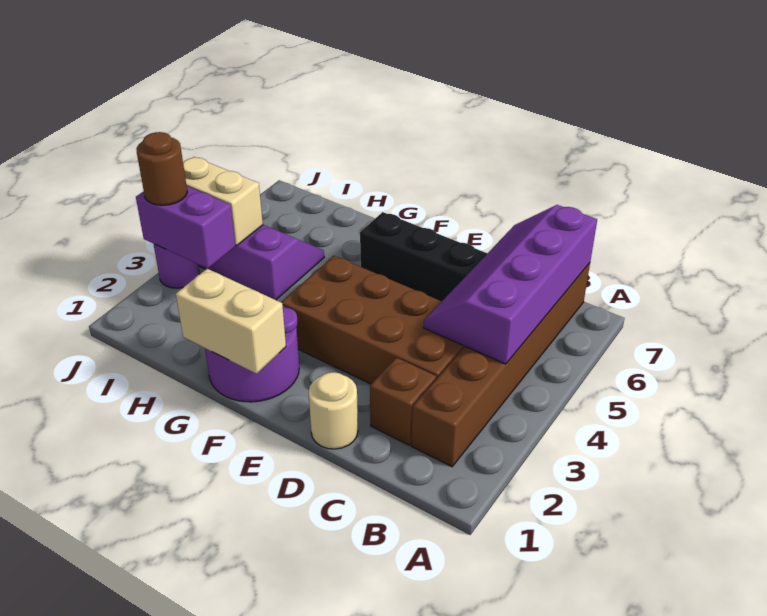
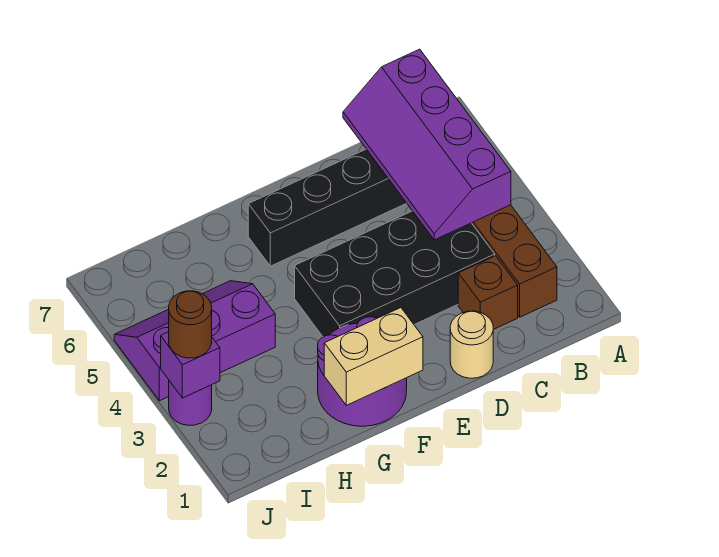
brown 2x4 brick [281,256,465,384] -> black 2x4 brick [295,211,495,337]
purple 1x2 brick [136,186,235,269] -> purple 1x1 brick [161,332,220,398]
tan 1x2 brick [183,157,263,246] -> none

